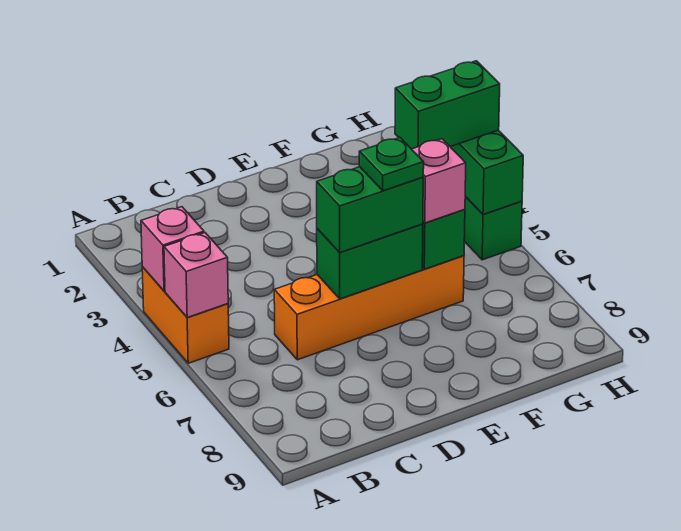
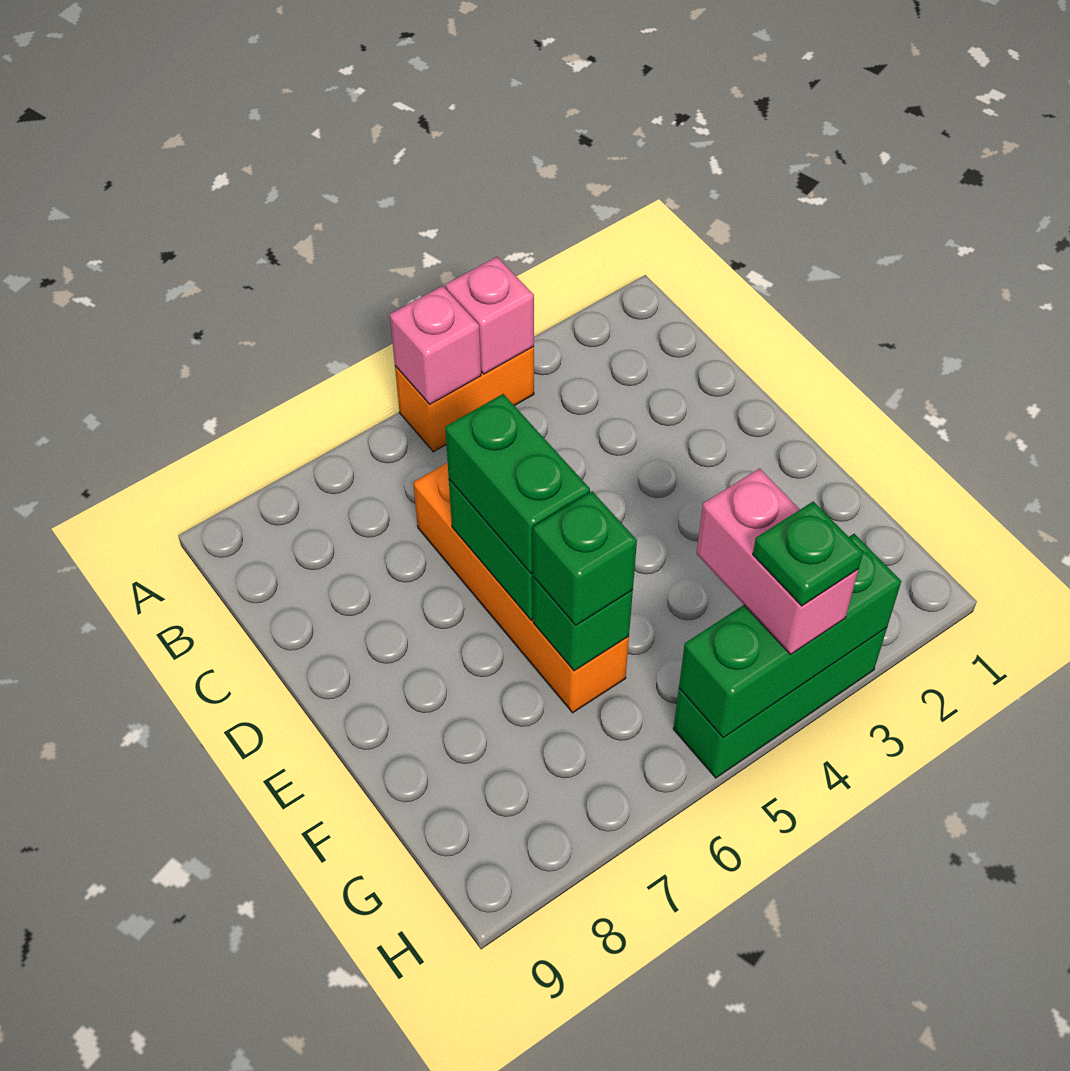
green 1x1 plate [359,137,424,191] -> green 1x1 plate moved to [753,501,863,606]
pink 1x1 brick [412,139,466,223] -> green 1x1 brick [533,491,637,625]
green 1x2 brick [395,61,500,149] -> pink 1x2 brick [696,469,858,654]

